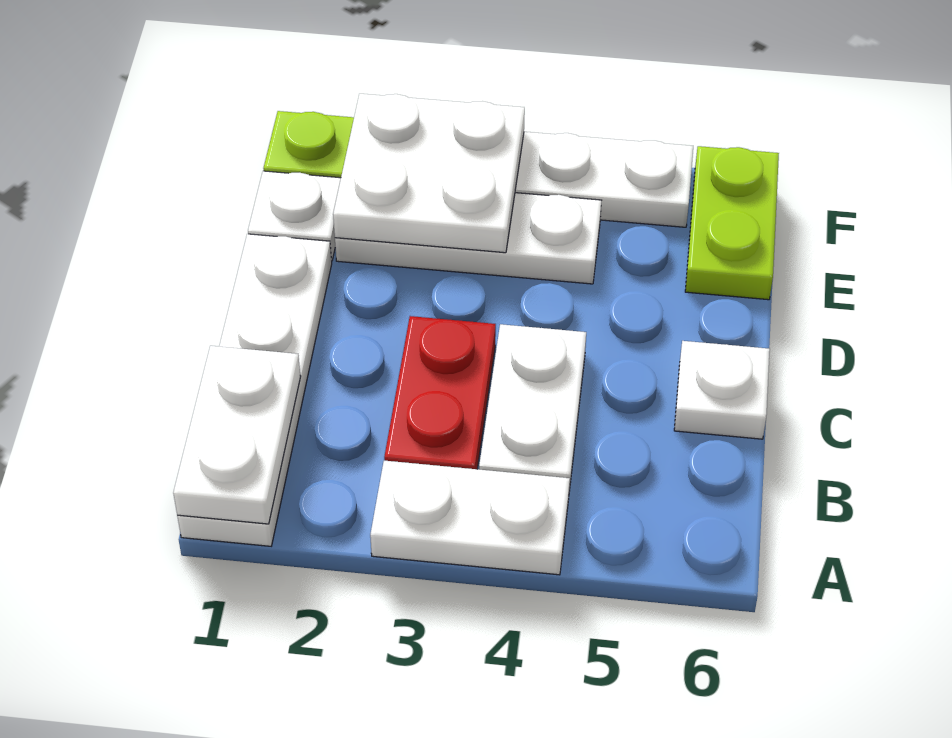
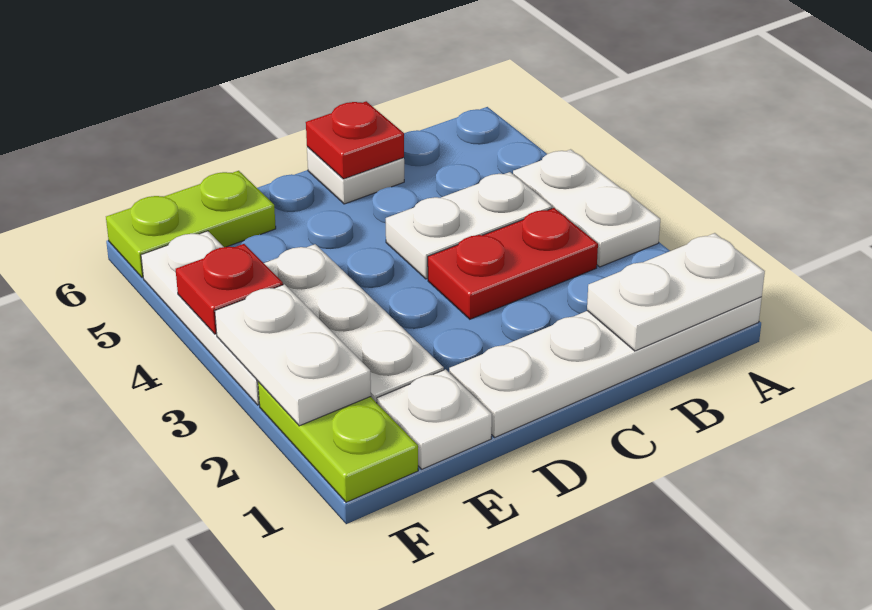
none -> red 1x1 plate [306,101,404,179]
white 2x2 plate [333,94,525,253] -> white 1x2 plate [215,284,371,426]
none -> red 1x1 plate [176,244,283,334]

